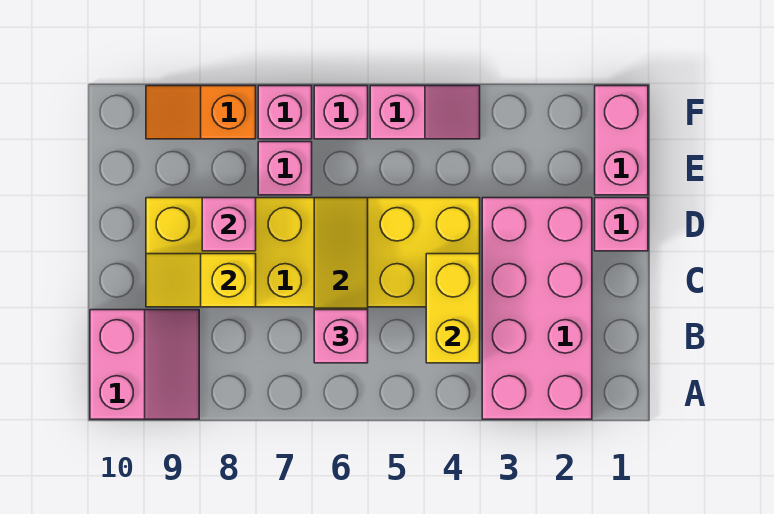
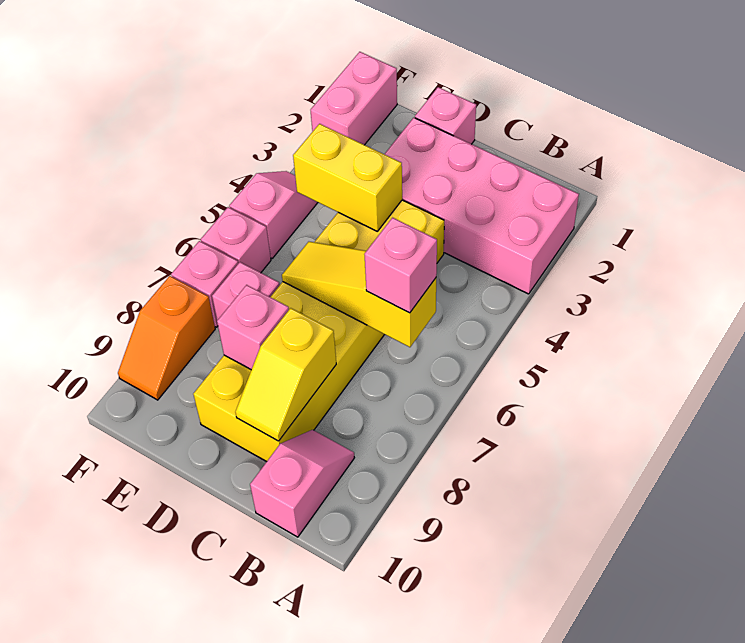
pink 2x2 slope [90,310,199,419] -> pink 1x2 slope [250,430,354,537]
yellow 1x2 brick [426,254,480,363] -> yellow 1x2 brick moved to [293,124,402,231]
pink 1x2 brick [595,86,648,195] -> pink 1x2 brick turned to [311,52,397,145]

